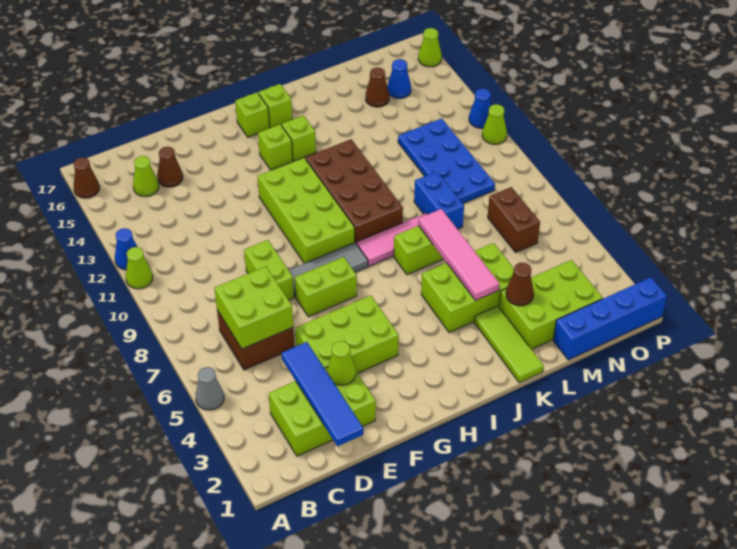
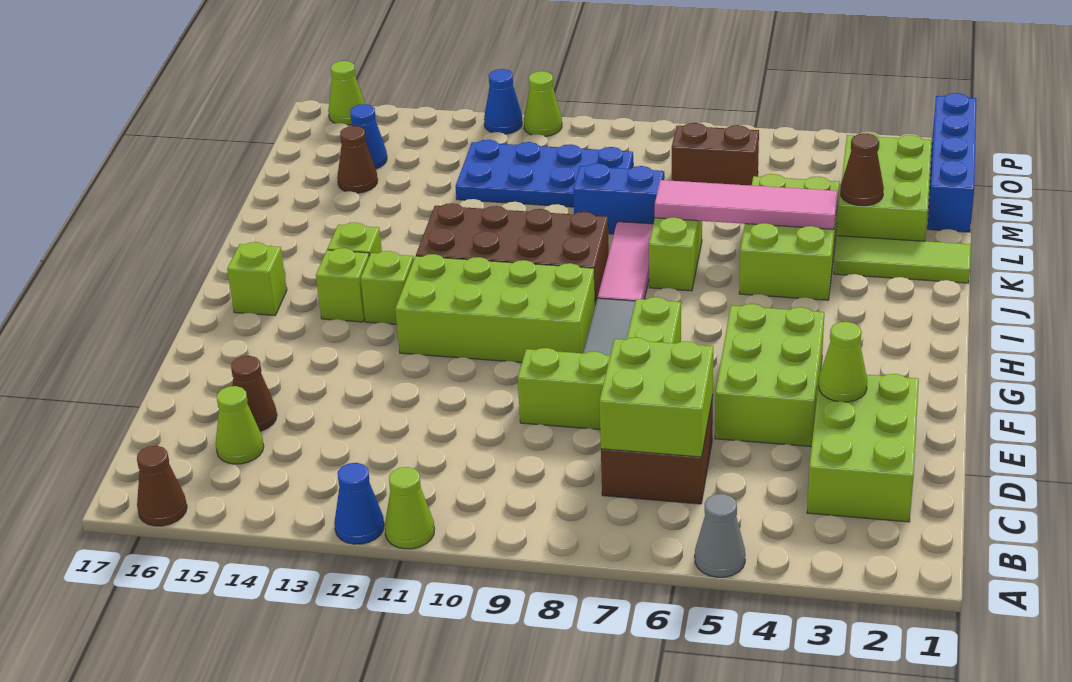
blue 1x4 tile [282,342,363,446] -> none
lime 1x1 brick [258,84,292,128] -> lime 1x1 brick moved to [361,251,414,324]

